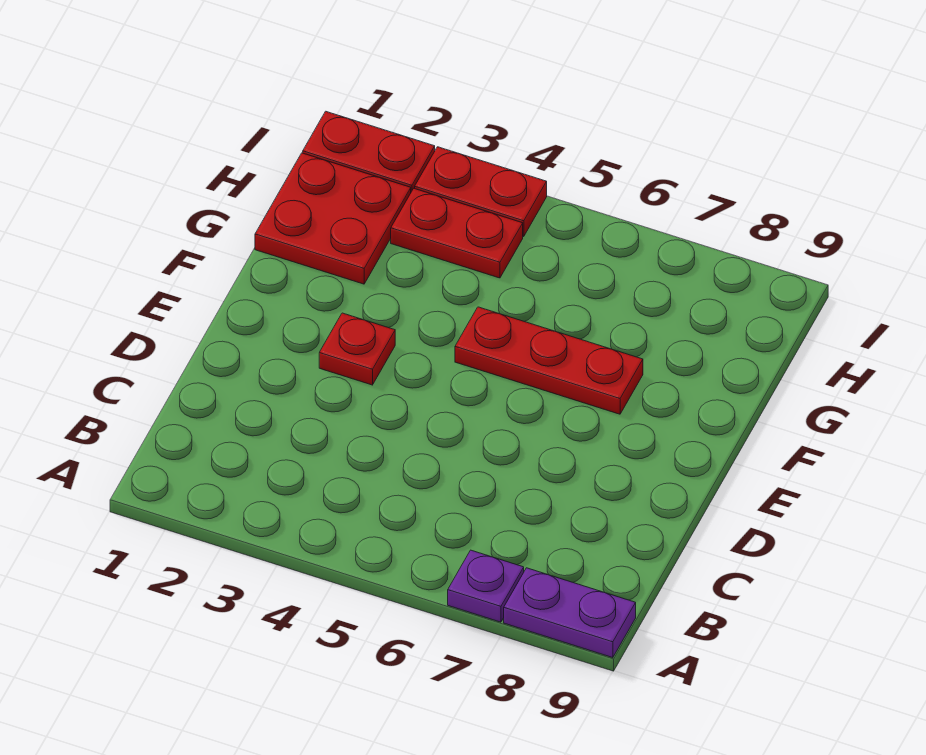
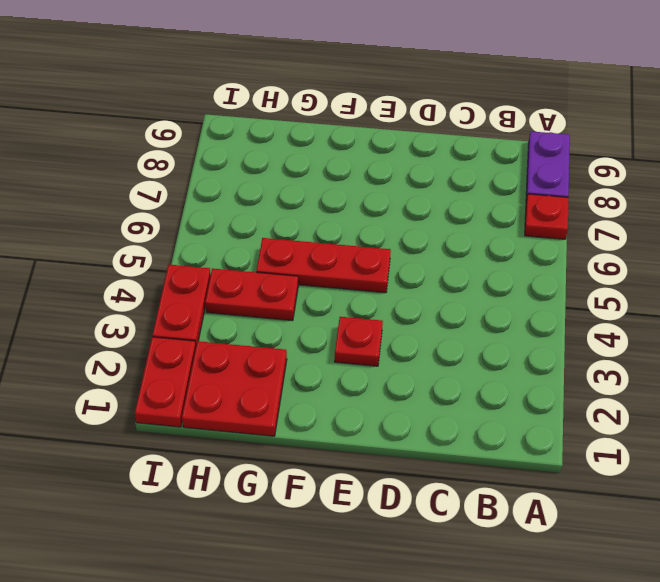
purple 1x1 plate [448,550,524,622] -> red 1x1 plate [525,194,569,239]
red 1x3 plate [455,307,643,414] -> red 1x3 plate turned to [256,238,391,293]
red 1x2 plate [391,188,523,278] -> red 1x2 plate turned to [205,268,298,321]

